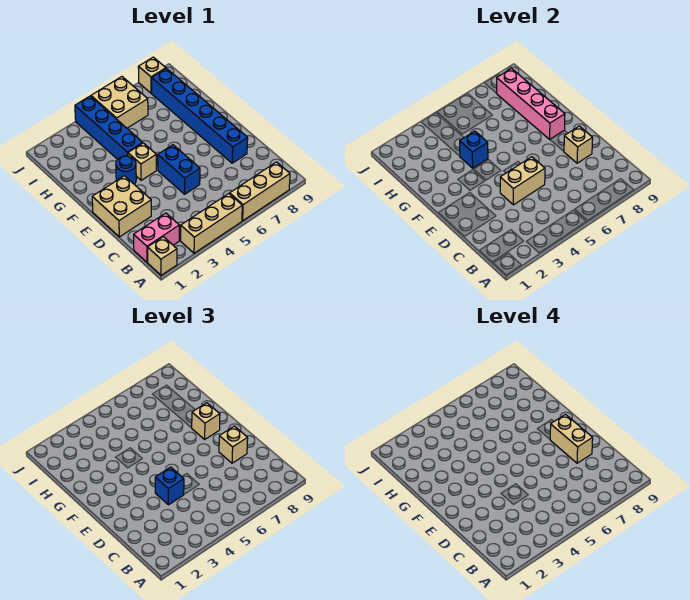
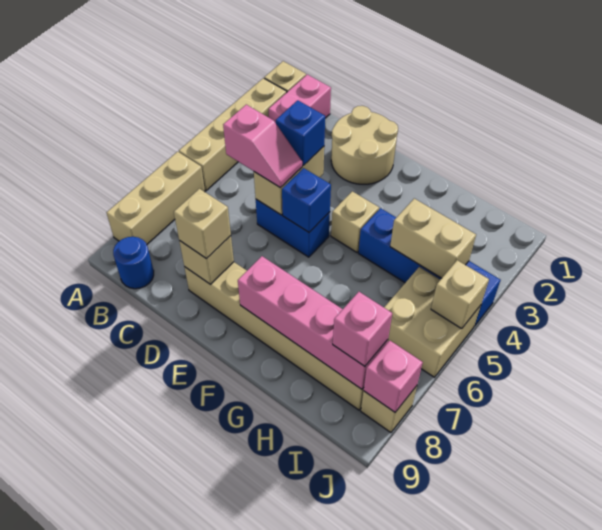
tan 1x3 brick [181,194,242,253] -> tan 1x4 brick [179,78,287,191]
none -> pink 1x2 slope [223,105,302,188]
tan 2x2 brick [92,176,151,237] -> tan 2x2 round brick [331,106,398,184]
blue 1x6 brick [152,69,248,163] -> tan 1x6 brick [185,262,364,410]
tan 1x2 brick [550,414,593,463] -> tan 1x2 brick moved to [390,199,476,278]
blue 1x1 round brick [116,156,136,184] -> blue 1x1 round brick moved to [113,237,154,289]
tan 1x1 brick [192,403,220,439] -> tan 1x1 brick moved to [431,260,489,329]
blue 1x1 brick [460,131,488,168] -> blue 1x1 brick moved to [282,168,331,232]
none -> pink 1x1 brick [333,292,392,367]
none -> pink 1x1 brick [364,341,423,412]

